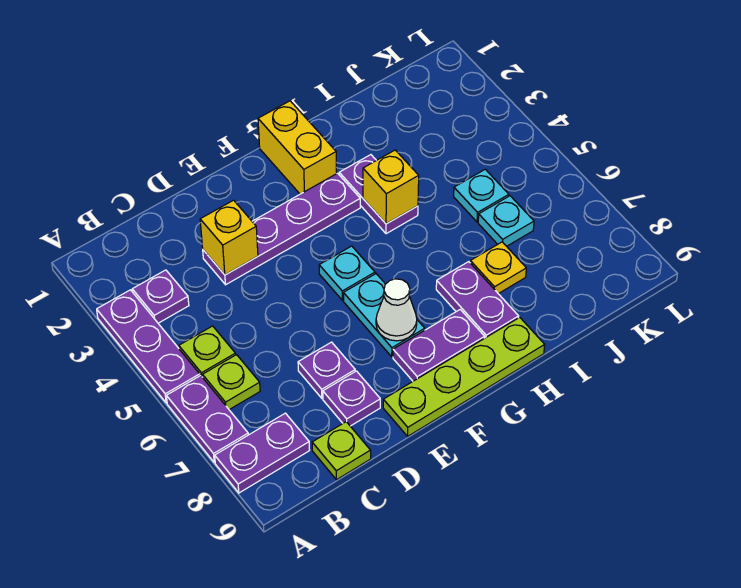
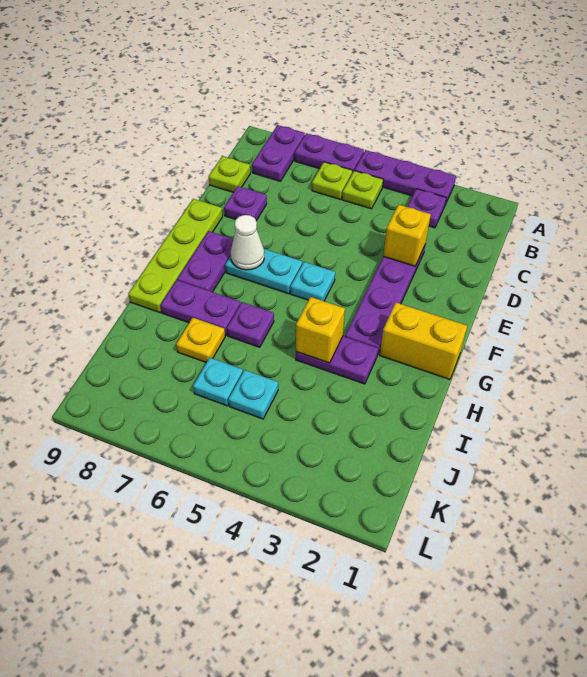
purple 1x1 plate [298,342,355,398] -> purple 1x1 plate moved to [227,302,274,347]

